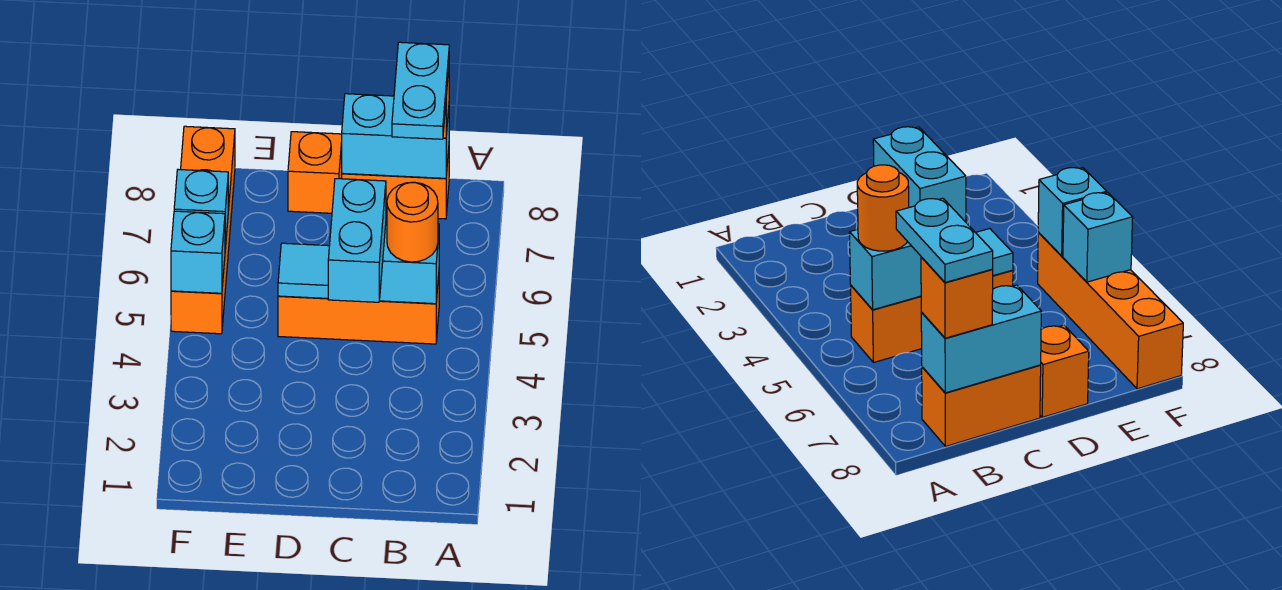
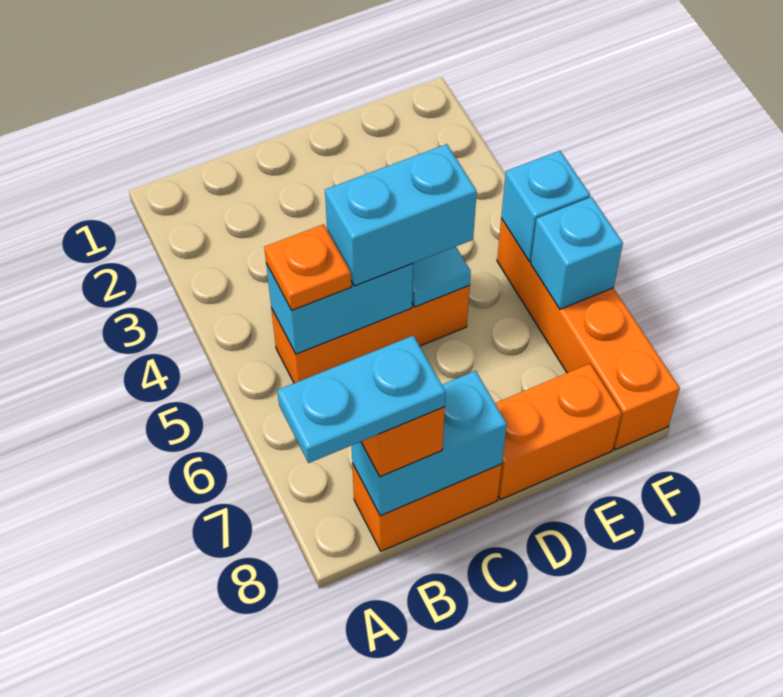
orange 1x1 round brick [387,182,438,262] -> orange 1x1 plate [264,224,351,310]
cyan 1x2 plate [392,42,449,139] -> cyan 1x2 plate turned to [277,336,446,463]
cyan 1x2 brick [328,179,386,302] -> cyan 1x2 brick turned to [325,144,477,286]
orange 1x1 brick [288,132,342,213] -> orange 1x2 brick [495,364,622,500]

